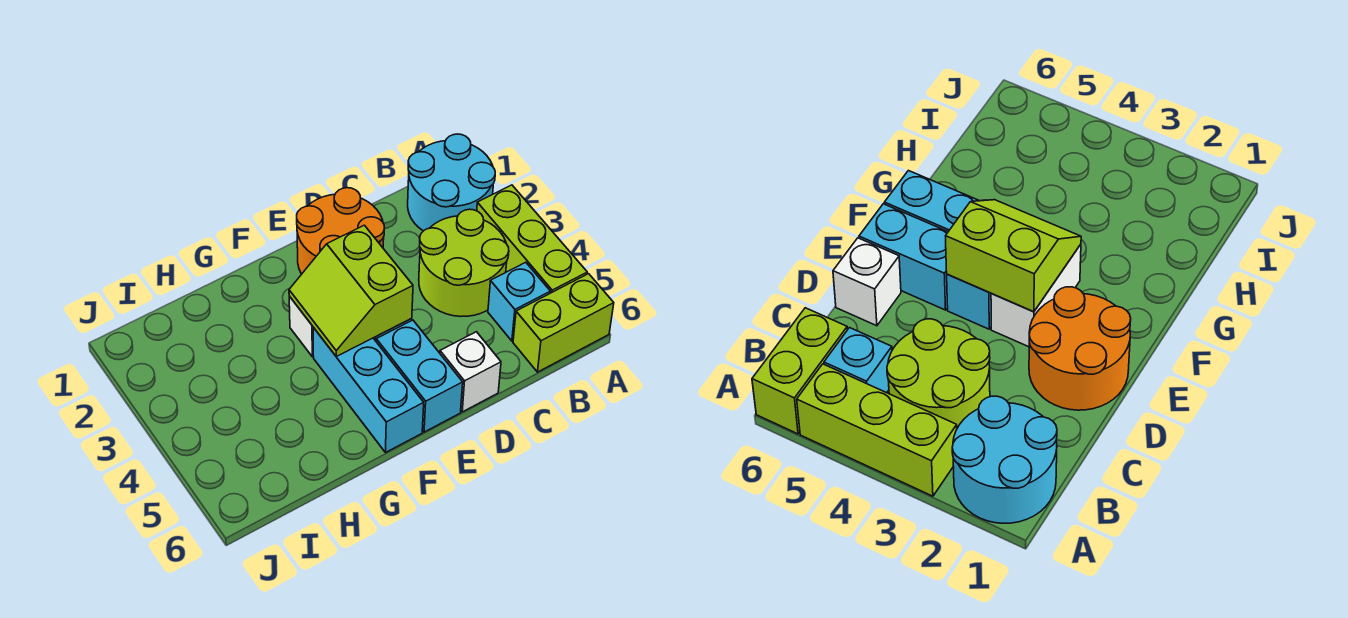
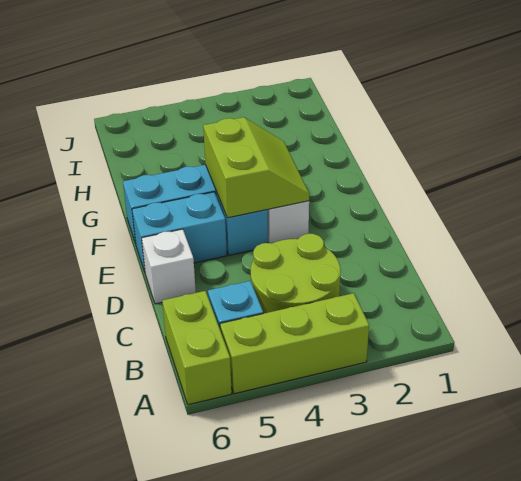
cyan 2x2 round brick [408,134,495,231] -> none
orange 2x2 round brick [297,188,385,274] -> none
lime 2x2 slope [289,225,413,356] -> lime 2x2 slope turned to [203,117,309,218]

